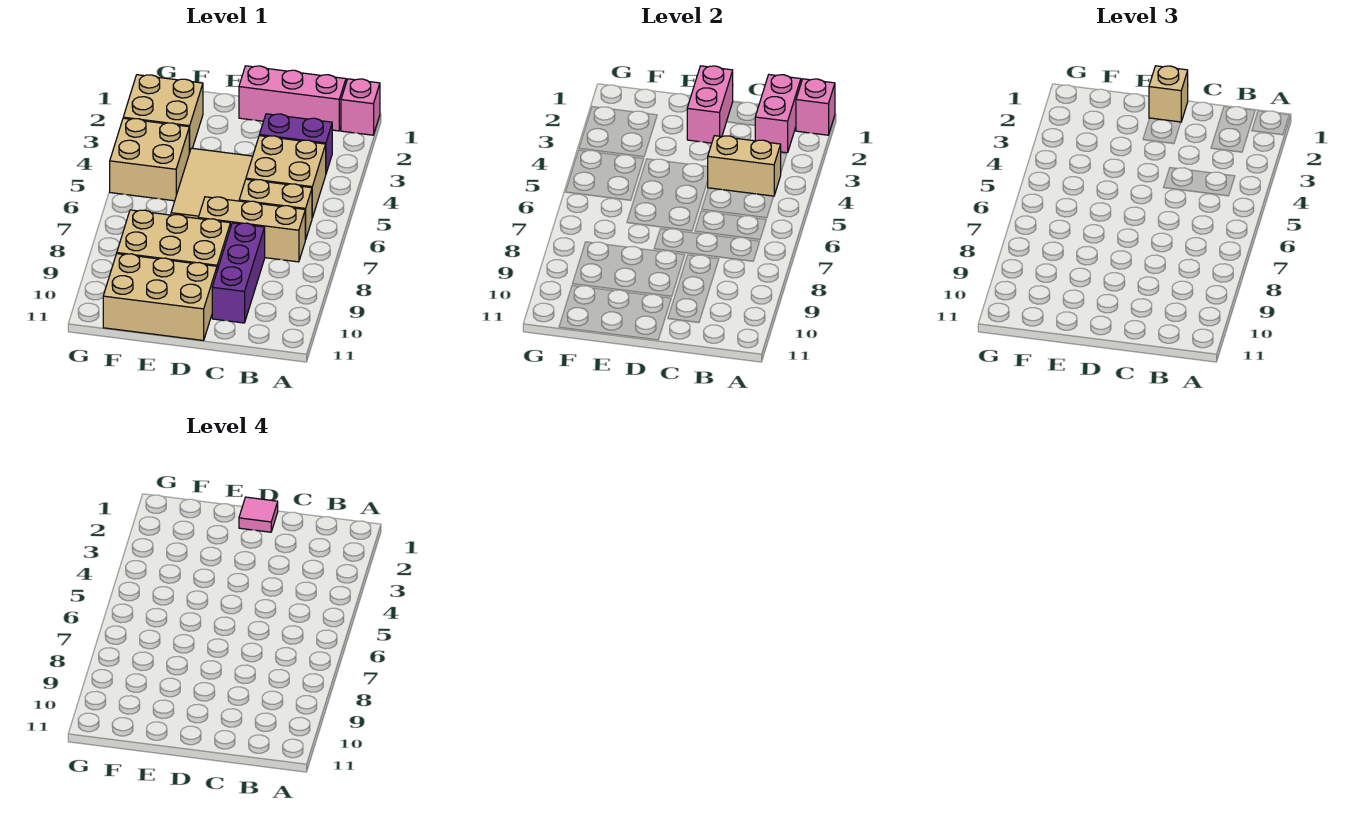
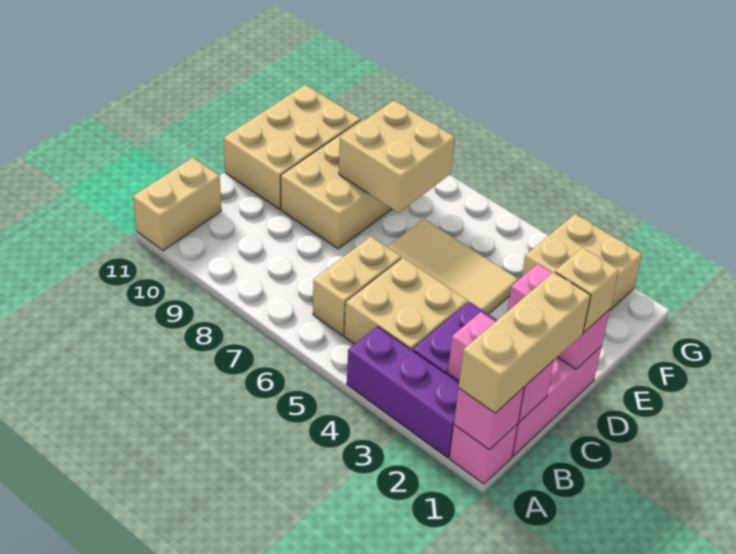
tan 1x2 brick [707,136,781,196] -> tan 1x2 brick moved to [133,158,221,251]
tan 1x3 brick [198,197,305,262] -> tan 1x3 brick moved to [459,272,591,413]
purple 1x3 brick [212,223,265,323] -> purple 1x3 brick moved to [347,326,459,458]
pink 1x1 tile [239,497,278,532] -> none
tan 2x2 brick [110,118,189,201] -> tan 2x2 brick moved to [339,101,455,213]

